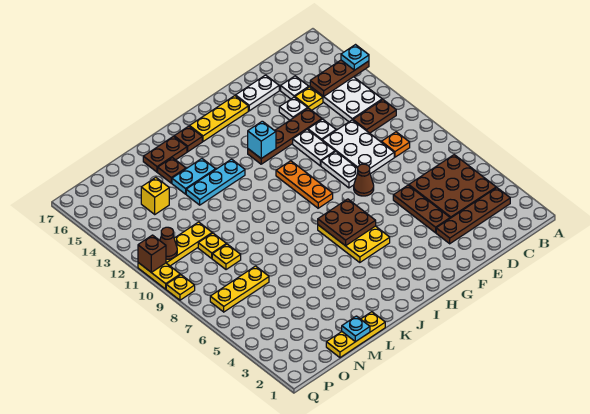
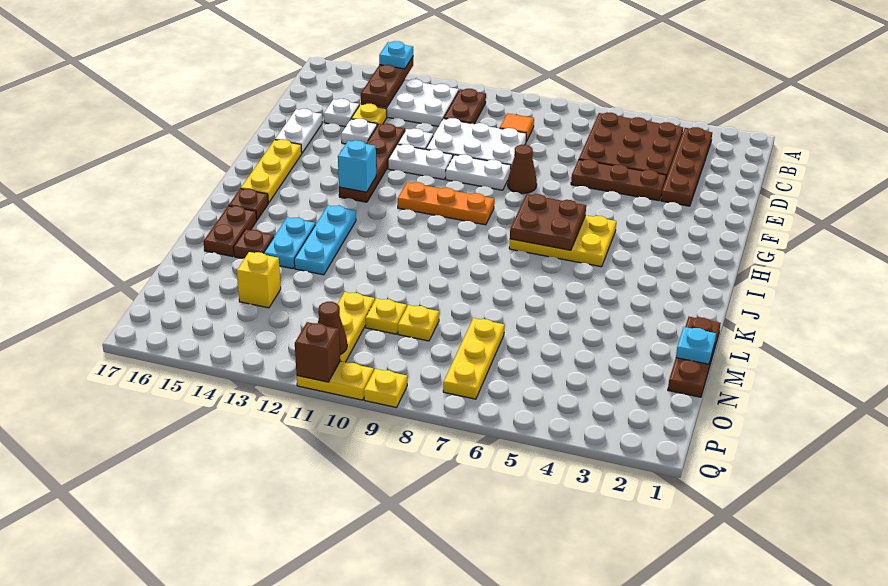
orange 1x1 plate [382,132,410,157] -> orange 1x1 tile [500,113,534,141]
yellow 1x3 plate [326,312,385,358] -> brown 1x3 plate [668,317,721,397]

